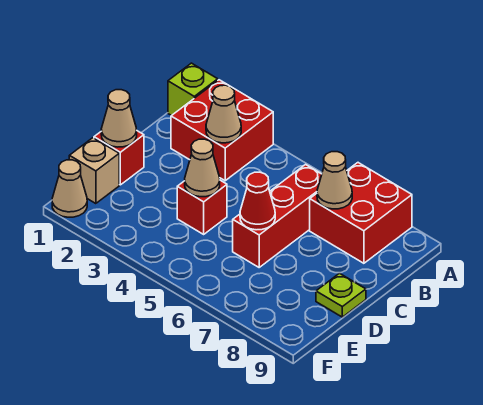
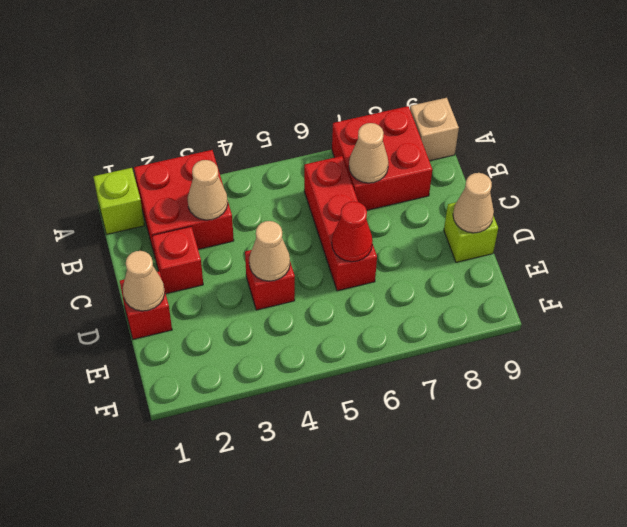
none -> red 1x1 brick [152,227,203,294]
lime 1x1 plate [316,273,366,317] -> lime 1x1 brick [444,202,498,262]
tan 1x1 brick [69,138,119,204] -> tan 1x1 brick moved to [410,98,459,161]
tan 1x1 cone [52,160,87,217] -> tan 1x1 cone moved to [453,173,494,233]

